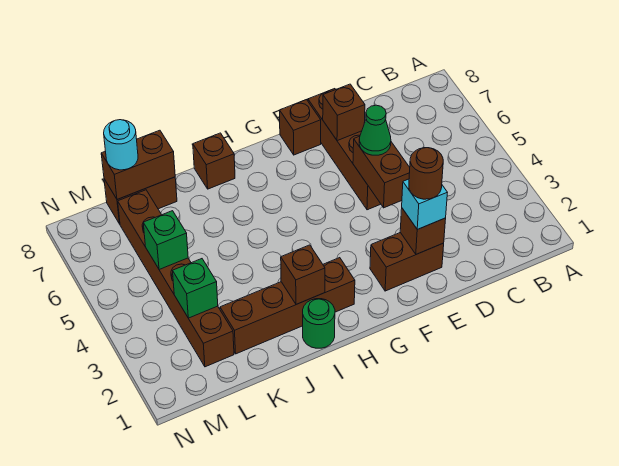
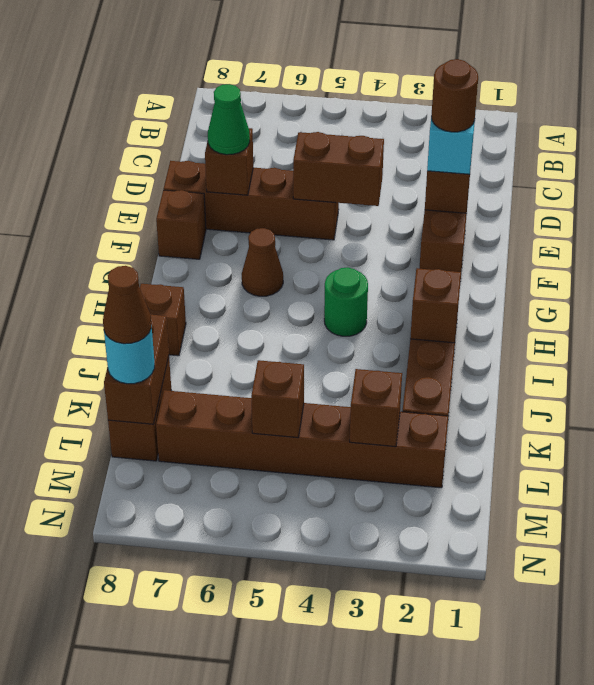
green 1x1 cone [359,105,391,155] -> green 1x1 cone moved to [208,84,250,155]
none -> brown 1x1 cone [242,228,283,296]
green 1x1 round brick [303,299,335,348] -> green 1x1 round brick moved to [324,267,368,336]
green 1x1 brick [173,259,218,318] -> brown 1x1 brick [350,369,402,447]
green 1x1 brick [143,211,188,270] -> brown 1x1 brick [251,360,304,438]
none -> brown 1x1 cone [103,266,151,344]

